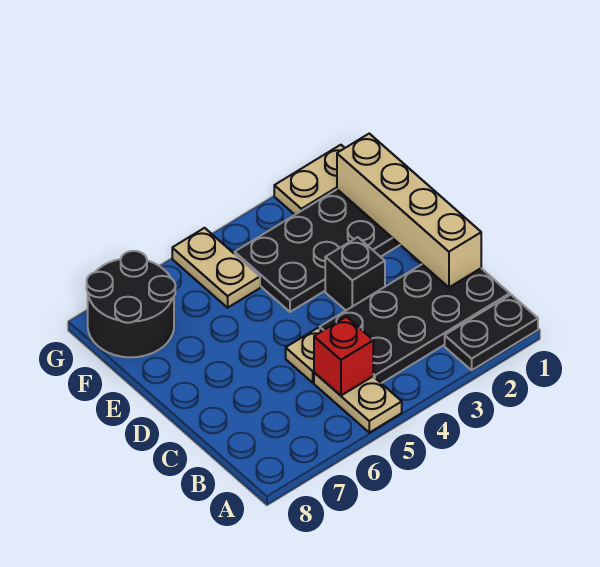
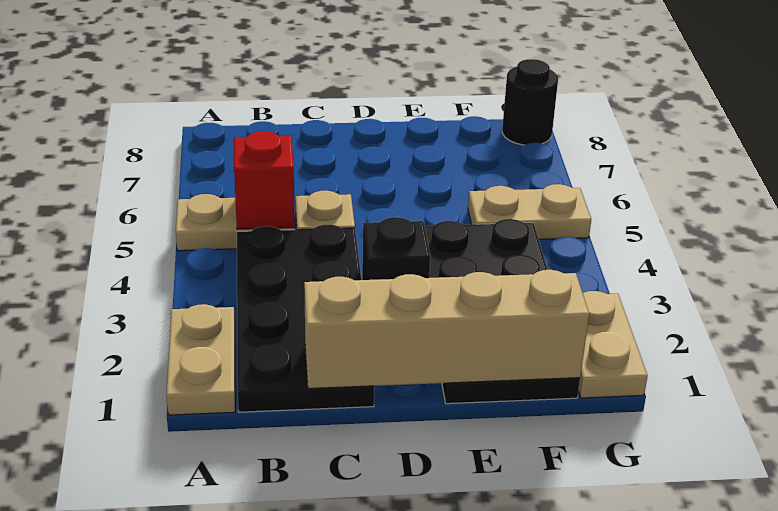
black 1x2 plate [445,295,538,370] -> tan 1x2 plate [167,304,235,415]
black 2x2 round brick [87,251,175,357] -> black 1x1 round brick [502,59,558,145]

